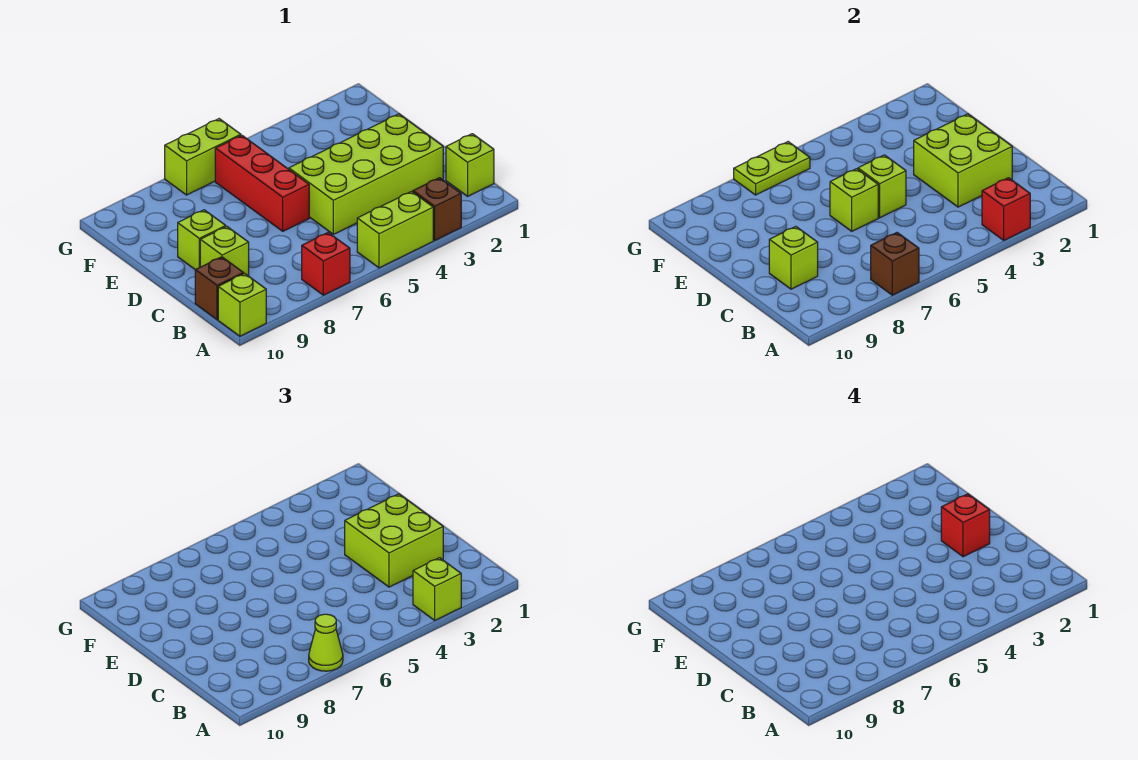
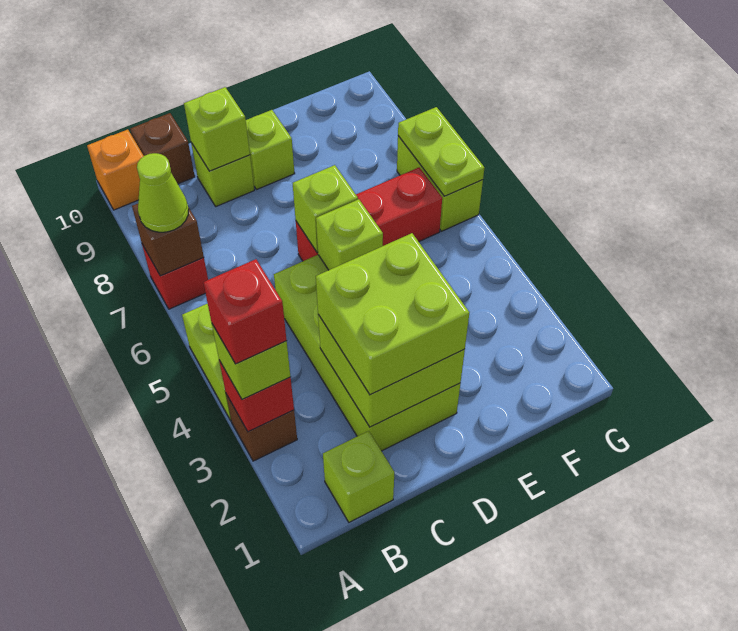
lime 1x1 brick [218,273,266,336] -> orange 1x1 brick [87,130,143,210]
red 1x1 brick [941,494,990,557] -> red 1x1 brick moved to [203,259,287,364]

